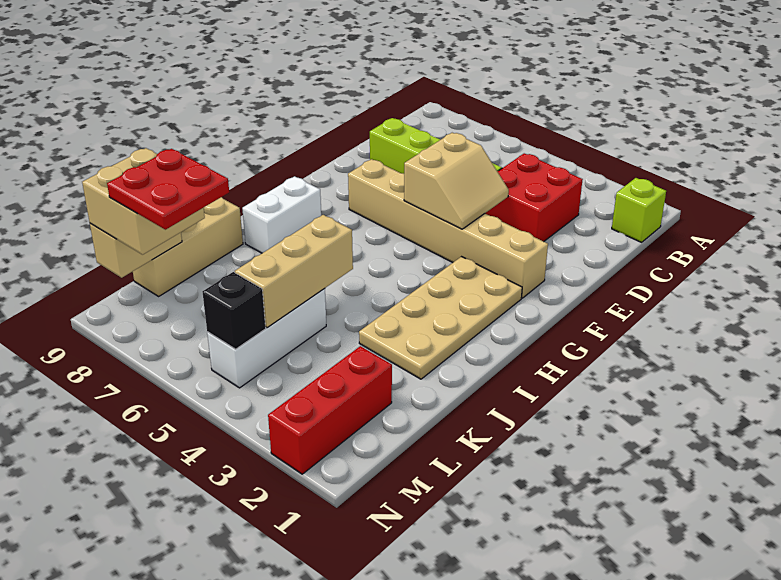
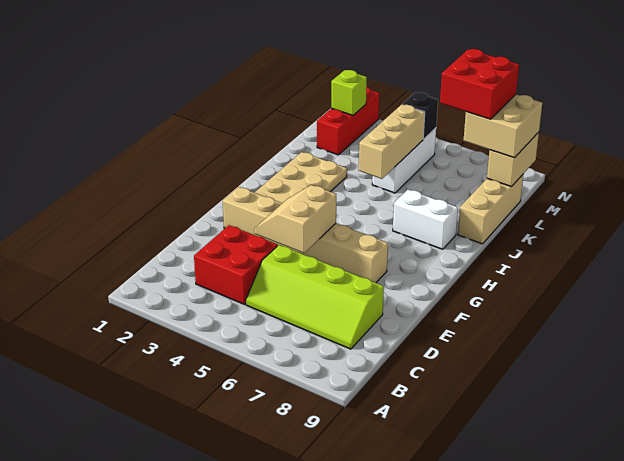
lime 1x1 brick [612,178,666,242] -> lime 1x1 brick moved to [331,70,367,115]
white 1x2 brick [242,176,321,253] -> white 1x2 brick turned to [393,190,458,249]
red 2x2 plate [107,149,229,230] -> red 2x2 brick [440,49,519,119]

